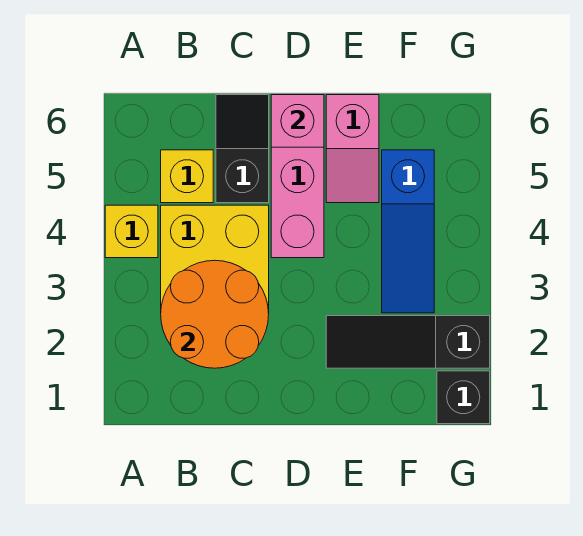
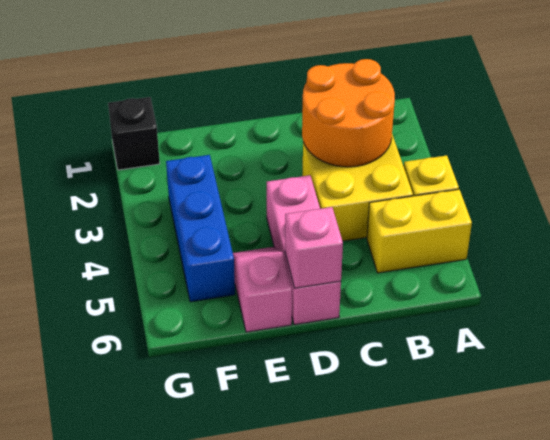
yellow 1x1 brick [161,150,213,203] -> yellow 1x2 brick [367,189,472,273]
black 1x2 slope [216,95,269,203] -> none
black 1x3 slope [326,316,490,368] -> none
blue 1x3 slope [382,150,434,313] -> blue 1x3 brick [166,155,235,302]

